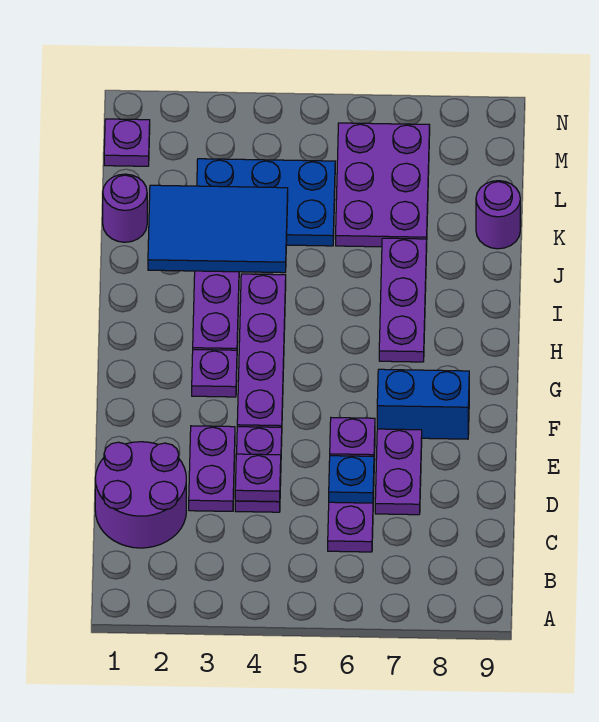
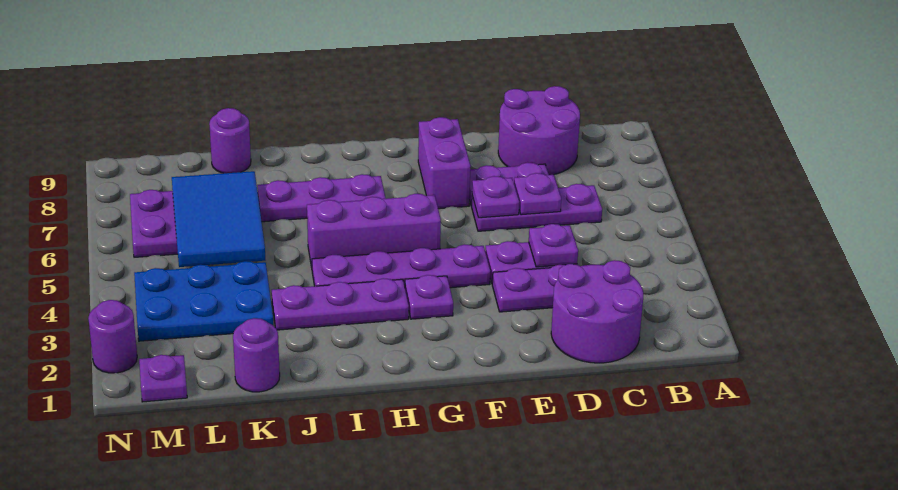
none -> purple 2x2 round brick [498,86,580,175]
blue 1x1 plate [329,456,374,503] -> purple 1x1 plate [514,173,561,215]
blue 1x2 brick [377,369,469,439] -> purple 1x2 brick [418,117,471,209]
none -> purple 1x3 brick [307,193,441,268]
blue 2x3 tile [148,185,288,273] -> blue 2x3 tile moved to [172,171,265,267]
blue 2x3 plate [197,159,335,246] -> blue 2x3 plate turned to [134,261,273,341]
none -> purple 1x1 round brick [88,300,137,373]

